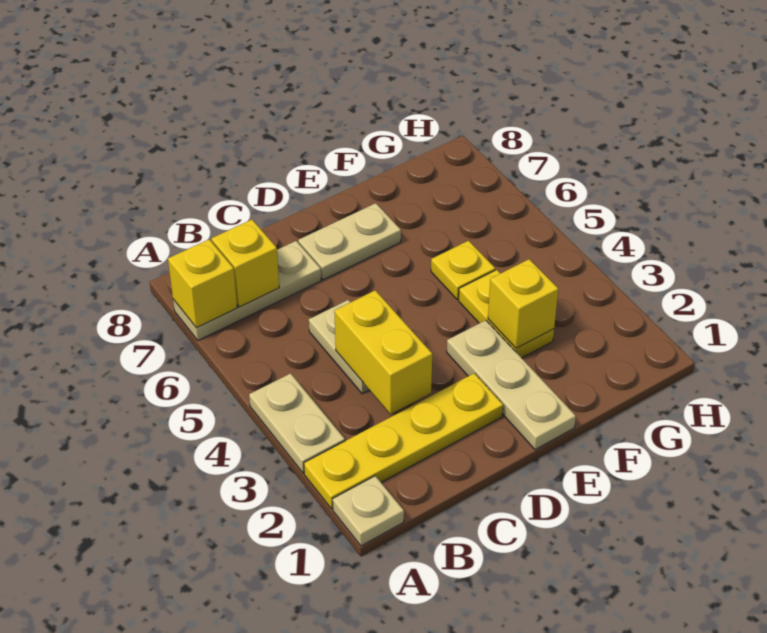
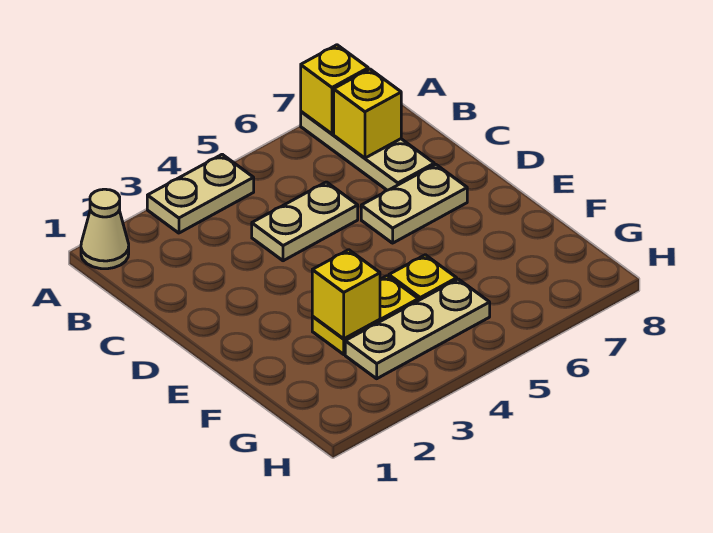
tan 1x1 plate [333,476,404,546] -> tan 1x1 cone [81,189,129,269]
yellow 1x4 plate [304,373,503,509] -> none
yellow 1x2 brick [334,290,432,414] -> none
tan 1x2 plate [298,203,401,280] -> tan 1x2 plate turned to [361,165,467,243]
tan 1x3 plate [447,320,576,450] -> tan 1x3 plate moved to [345,279,490,379]

